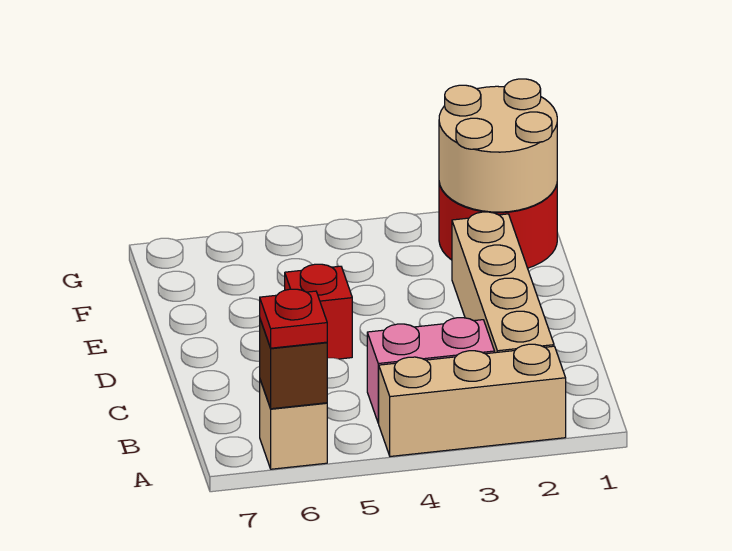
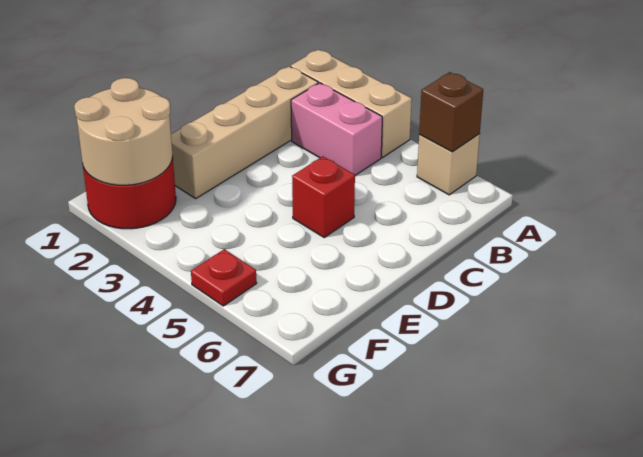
red 1x1 plate [260,289,327,348] -> red 1x1 plate moved to [191,249,257,306]

